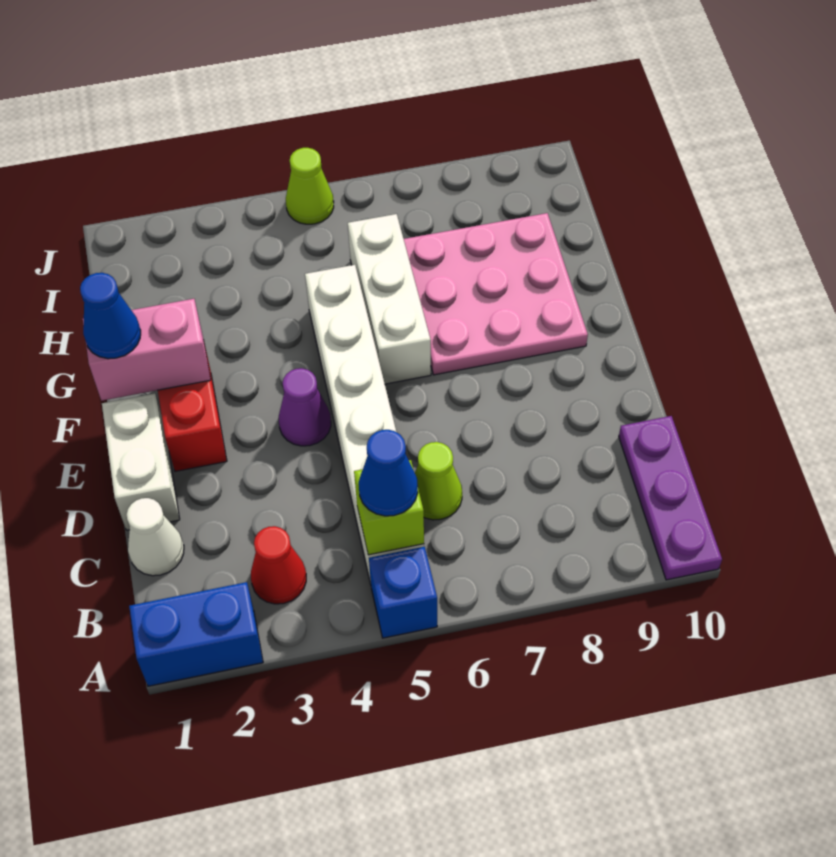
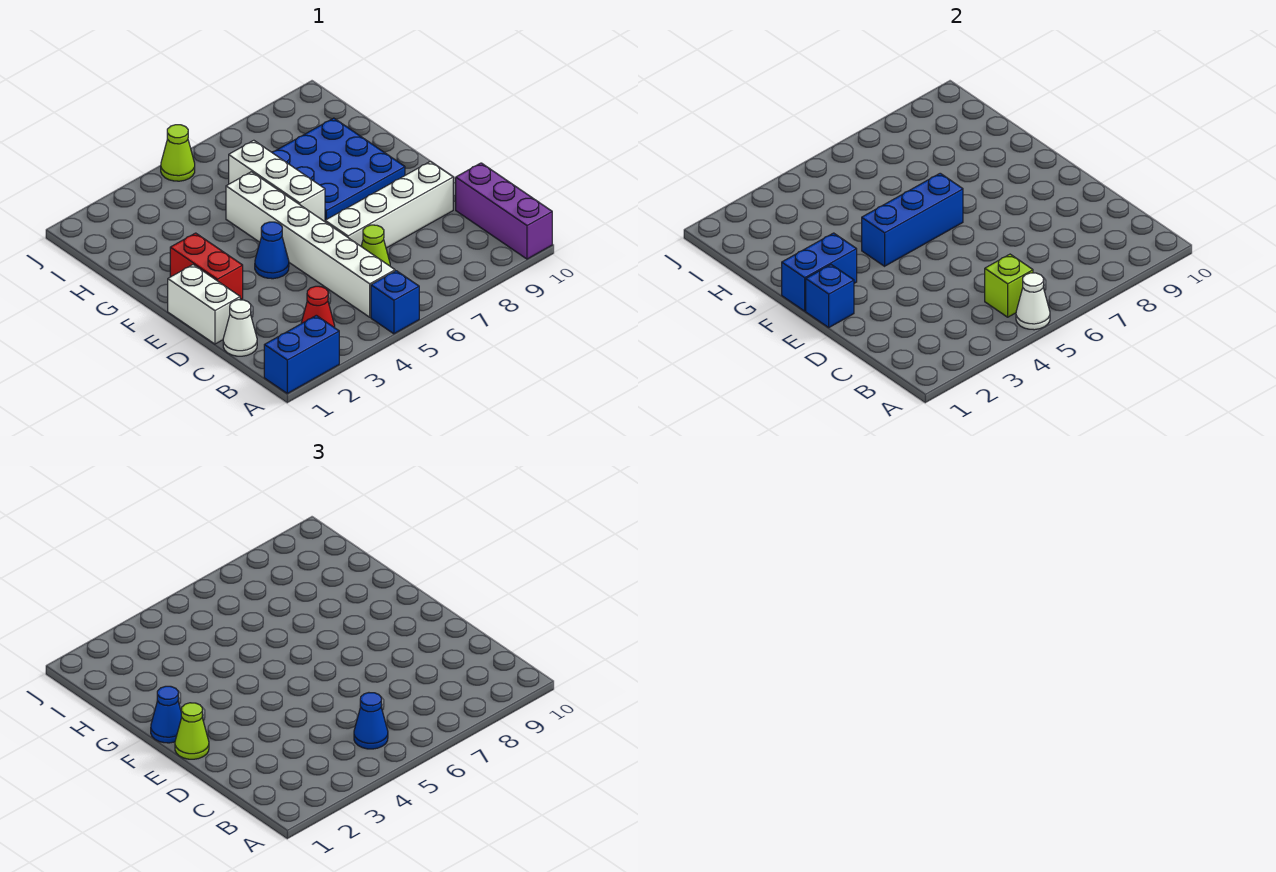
none -> white 1x1 cone [1016,273,1050,330]
purple 1x3 plate [619,416,722,580] -> purple 1x3 brick [456,163,552,259]
none -> white 1x4 brick [325,161,453,248]
none -> blue 1x1 brick [806,265,854,327]
none -> lime 1x1 cone [175,703,209,759]
purple 1x1 cone [279,368,331,446] -> blue 1x1 cone [255,222,289,279]
pink 1x2 brick [83,299,211,401] -> blue 1x2 brick [782,233,857,311]
none -> blue 1x3 brick [862,173,963,266]
pink 3x3 plate [404,213,588,375] -> blue 3x3 plate [272,118,405,220]

